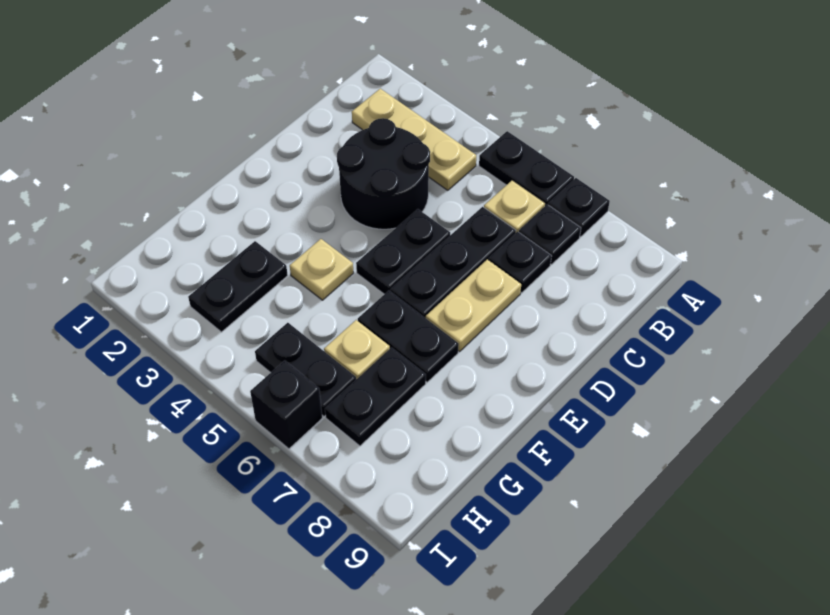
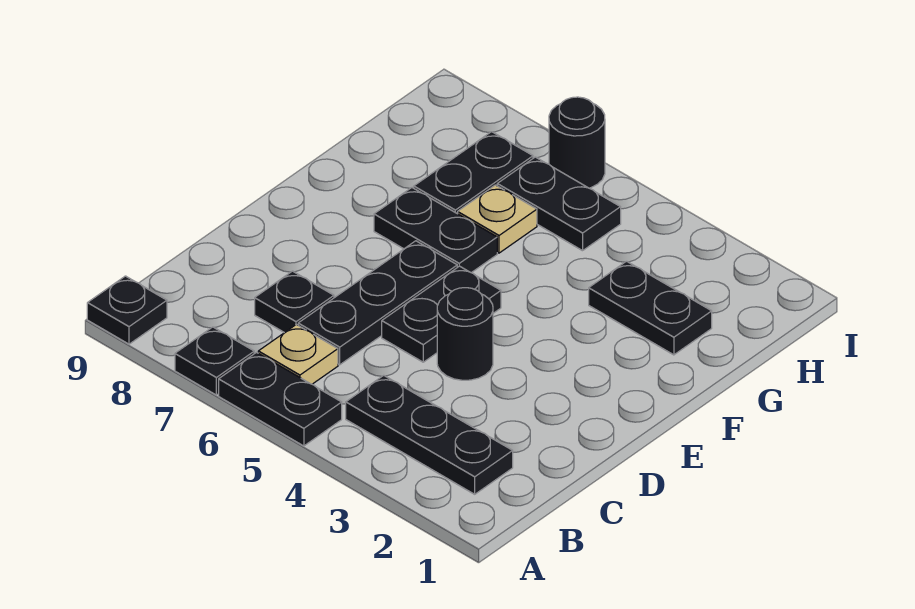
tan 1x3 plate [352,89,476,190] -> black 1x3 plate [346,375,513,494]
black 1x1 plate [519,204,581,264] -> black 1x1 plate moved to [87,276,167,344]
black 2x2 round brick [337,118,430,229] -> black 1x1 round brick [437,288,493,380]
tan 1x2 plate [426,259,521,351] -> none
tan 1x1 plate [290,239,353,300] -> none
black 1x2 plate [188,241,288,332] -> black 1x2 plate turned to [589,261,712,355]
black 1x1 brick [250,361,322,449] -> black 1x1 round brick [549,97,605,188]

